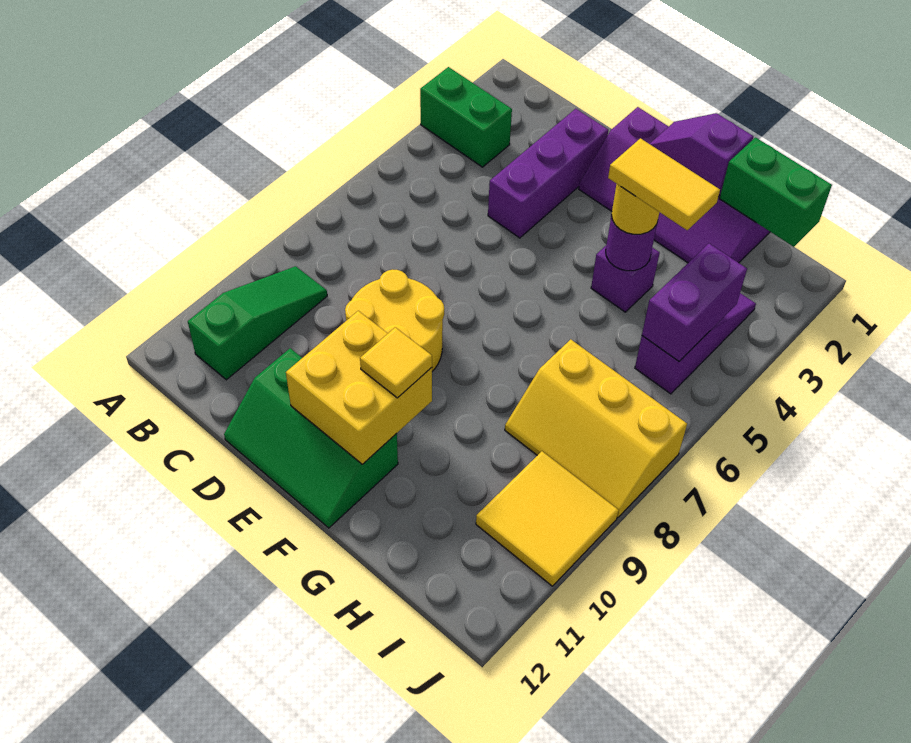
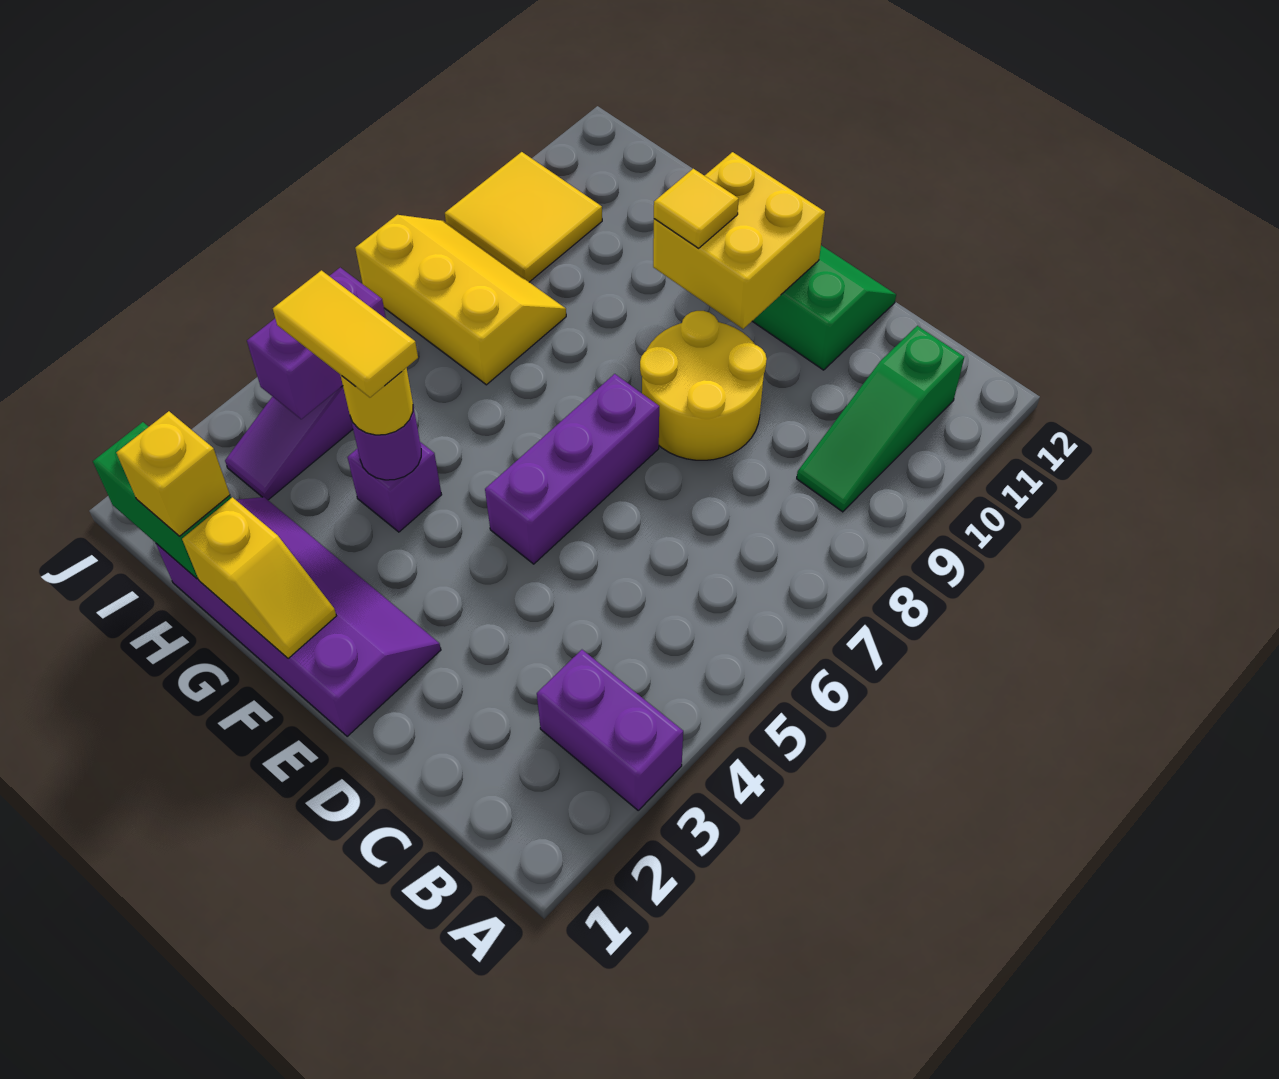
green 1x2 brick [420,67,512,167] -> purple 1x2 brick [537,650,683,810]
purple 1x3 brick [488,109,608,238] -> purple 1x3 brick moved to [485,374,659,564]
purple 1x2 slope [650,113,753,197] -> yellow 1x2 slope [182,497,336,659]
none -> yellow 1x1 brick [116,411,230,536]

